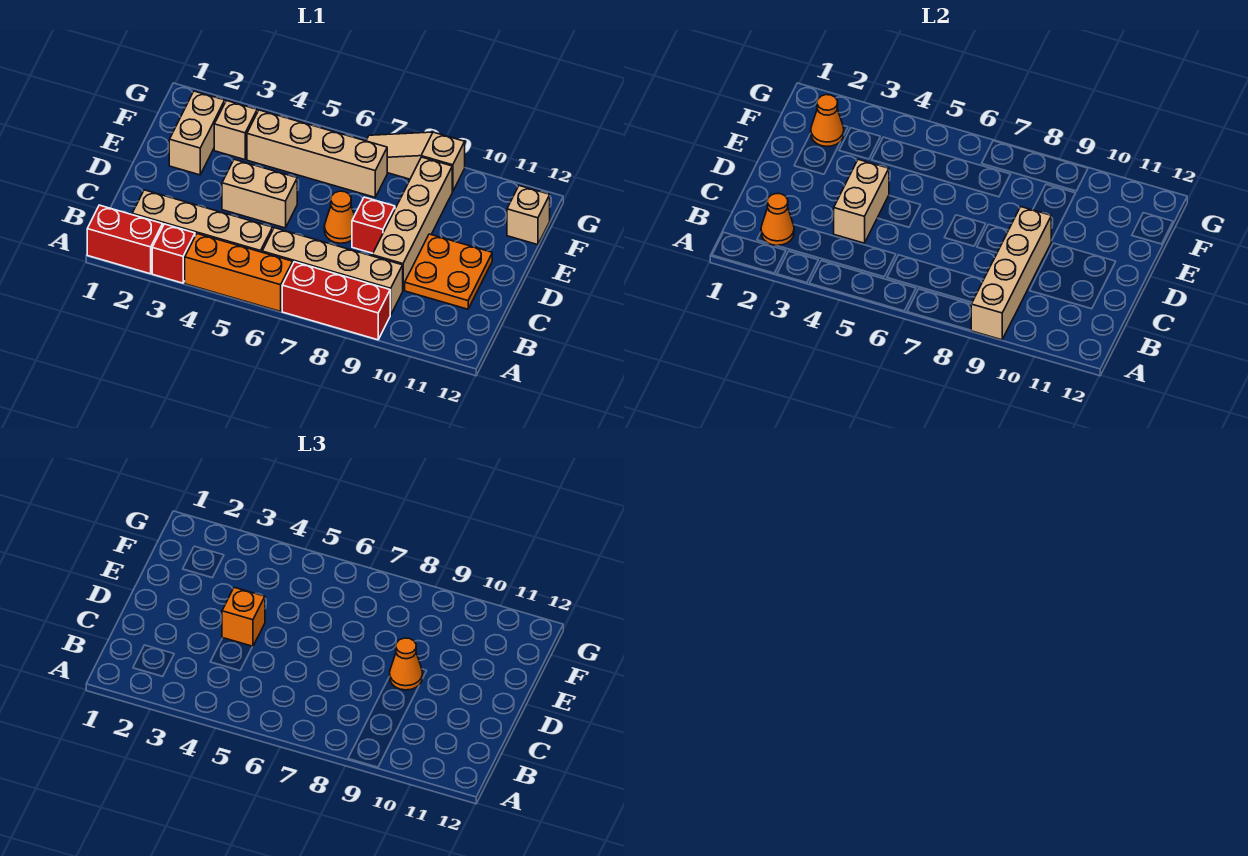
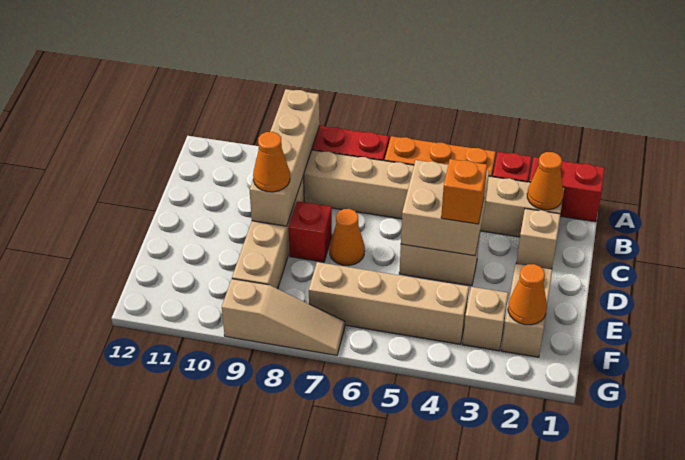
tan 1x2 brick [834,159,889,243] -> tan 2x2 brick [401,160,489,256]
orange 2x2 plate [405,234,492,309] -> none
tan 1x1 brick [507,186,550,245] -> tan 1x1 brick moved to [516,209,560,269]

